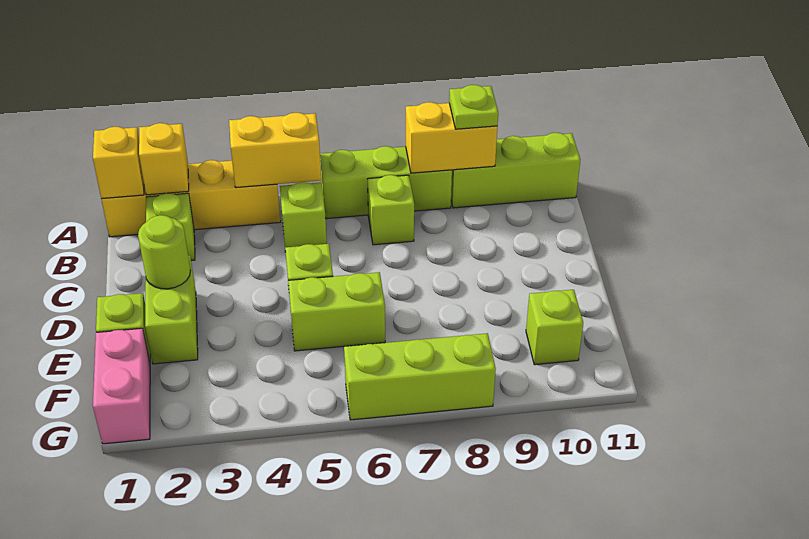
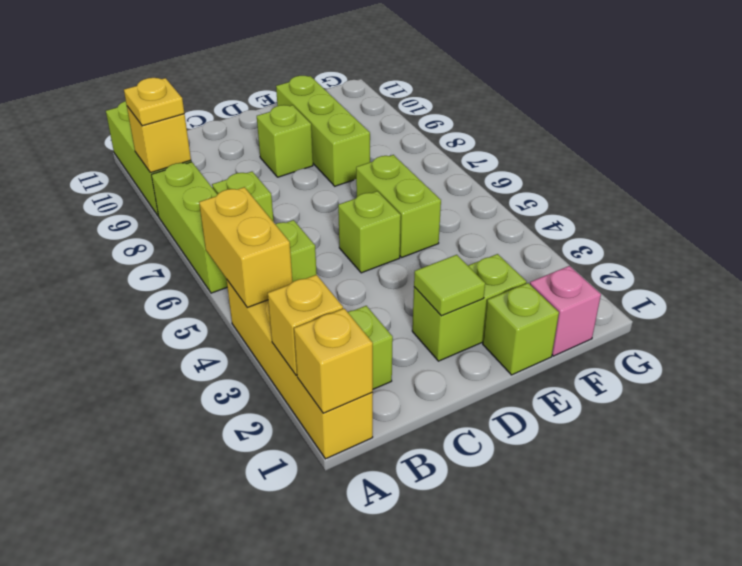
yellow 1x2 brick [406,102,498,173] -> yellow 1x1 brick [127,106,191,173]
lime 1x1 plate [449,85,498,129] -> yellow 1x1 plate [124,78,184,126]
lime 1x1 round brick [138,215,191,289] -> lime 1x1 tile [414,255,485,316]
pink 1x2 brick [93,328,150,444] -> pink 1x1 brick [530,266,601,356]
lime 1x1 brick [526,290,583,365] -> lime 1x1 brick moved to [257,105,313,177]
lime 1x3 brick [344,333,496,420] -> lime 1x3 brick moved to [276,76,370,186]

